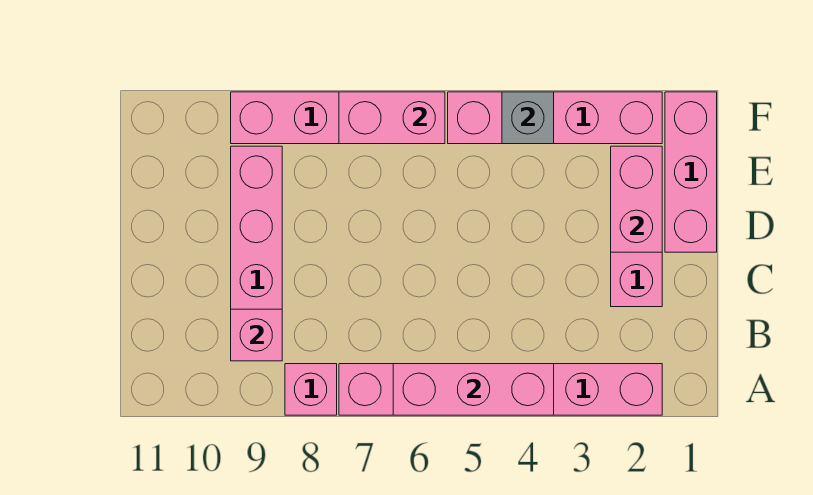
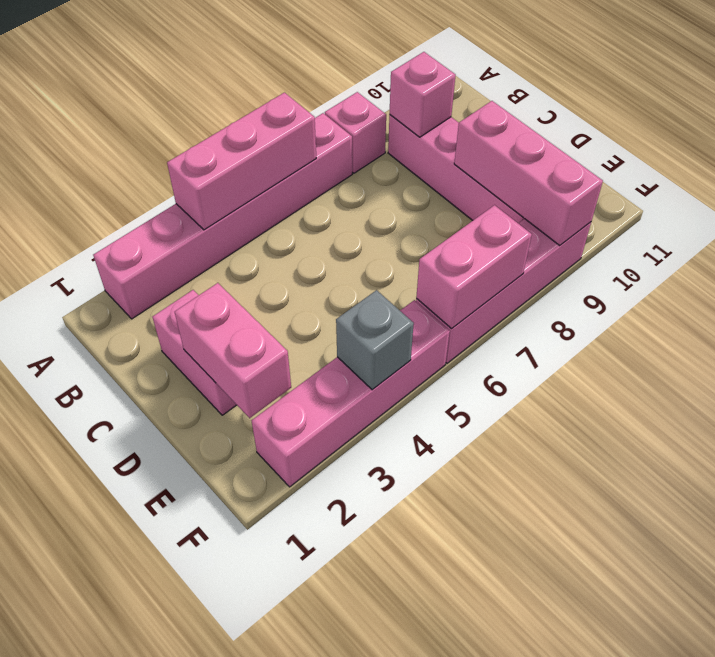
pink 1x3 brick [665,92,717,252] -> pink 1x3 brick moved to [454,101,603,246]

